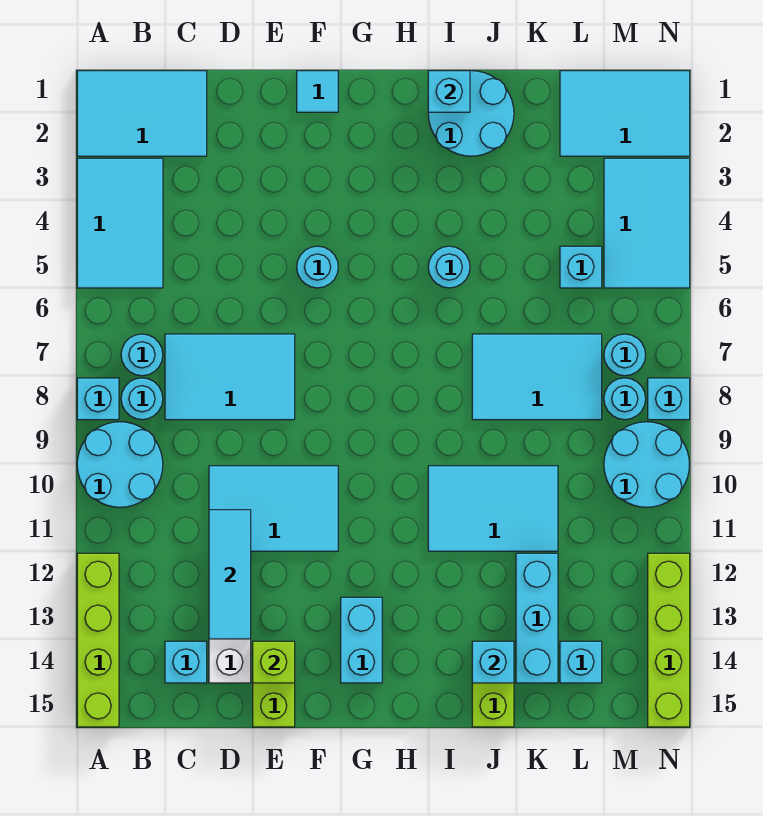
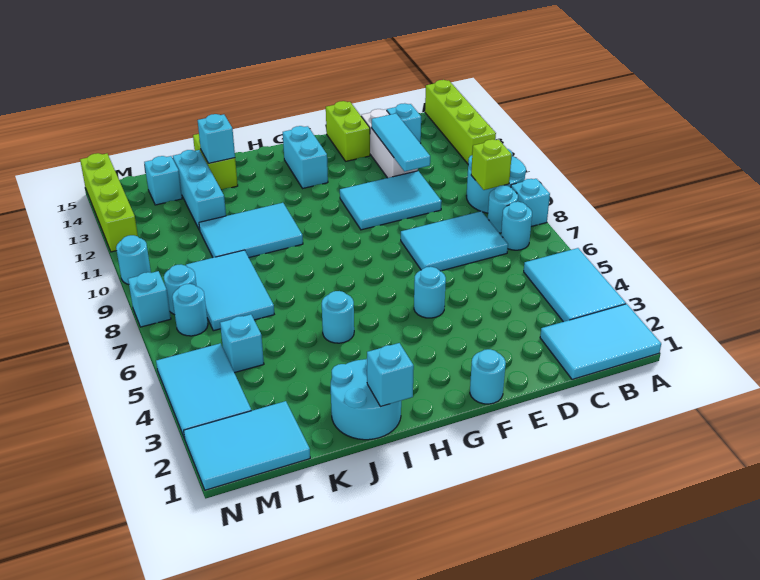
lime 1x1 brick [253,641,295,683] -> lime 1x1 brick moved to [471,139,512,190]
cyan 1x1 tile [297,71,338,112] -> cyan 1x1 round brick [470,349,506,404]
cyan 2x3 tile [472,334,602,420] -> cyan 2x3 tile turned to [186,250,274,331]
cyan 2x2 round brick [604,422,690,507] -> cyan 1x1 round brick [116,235,151,284]

